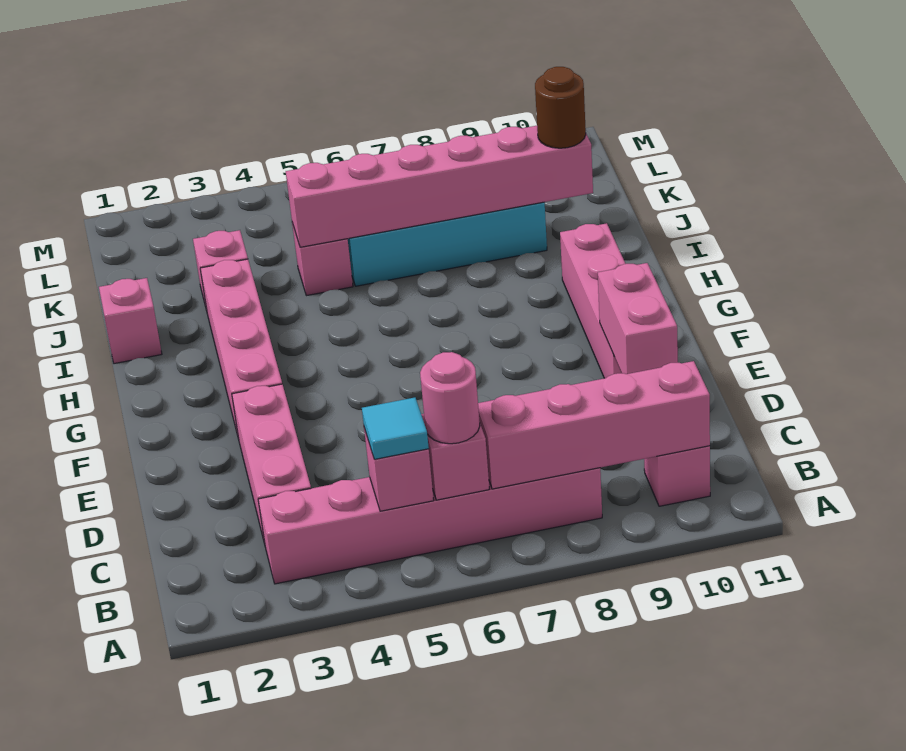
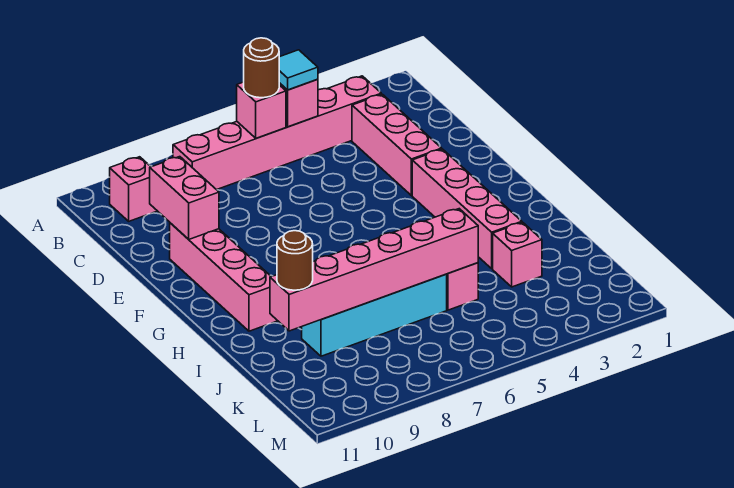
pink 1x1 round brick [420,352,480,444] -> brown 1x1 round brick [244,38,279,98]
pink 1x4 brick [478,361,710,489] -> none
pink 1x1 brick [99,278,162,364] -> none

